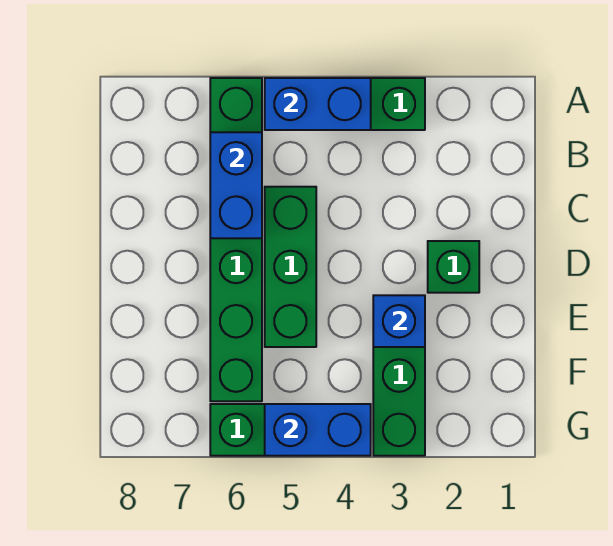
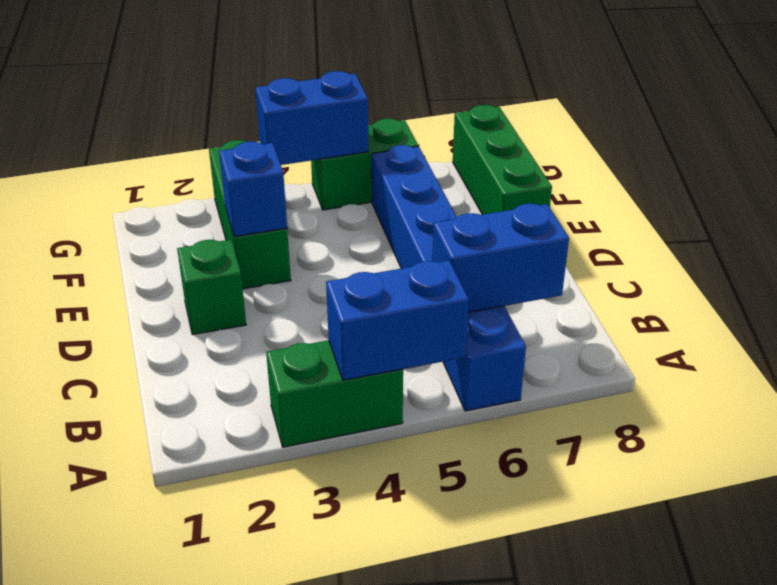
green 1x6 brick [210,78,262,401] -> blue 1x6 brick [372,145,526,411]
blue 1x2 brick [210,132,262,238] -> blue 1x2 brick turned to [432,204,569,312]
green 1x3 brick [265,187,316,347] -> green 1x3 brick moved to [453,105,552,215]

